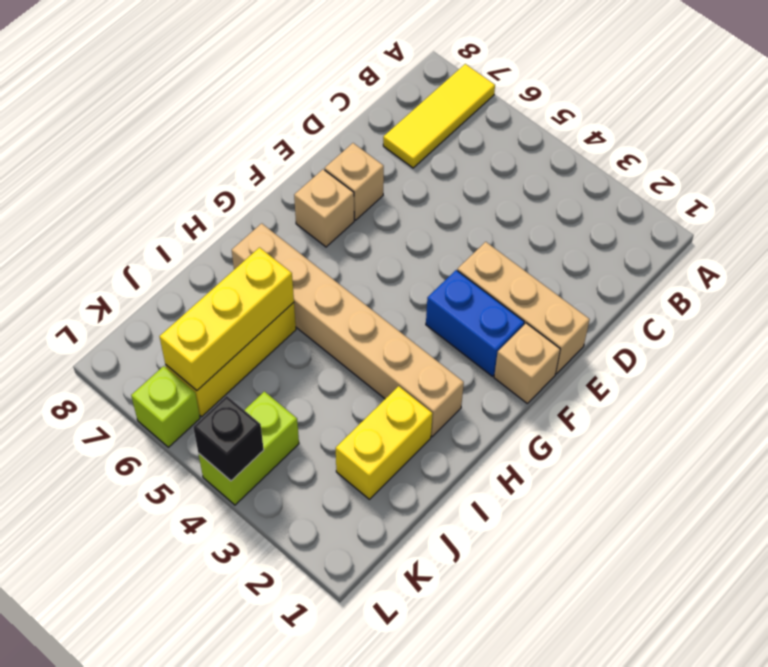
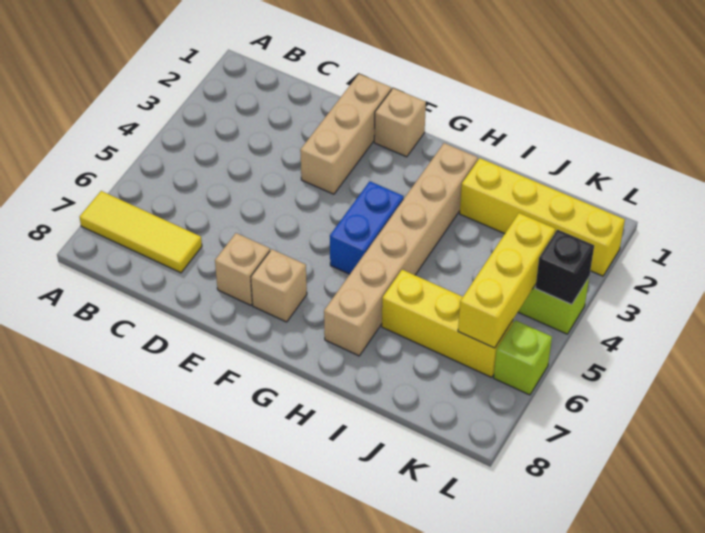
blue 1x2 brick [426,270,524,376] -> blue 1x2 brick moved to [330,181,404,274]
yellow 1x2 brick [336,386,433,499] -> yellow 1x4 brick [460,158,625,276]
yellow 1x3 brick [160,248,294,390] -> yellow 1x3 brick turned to [458,213,555,348]

